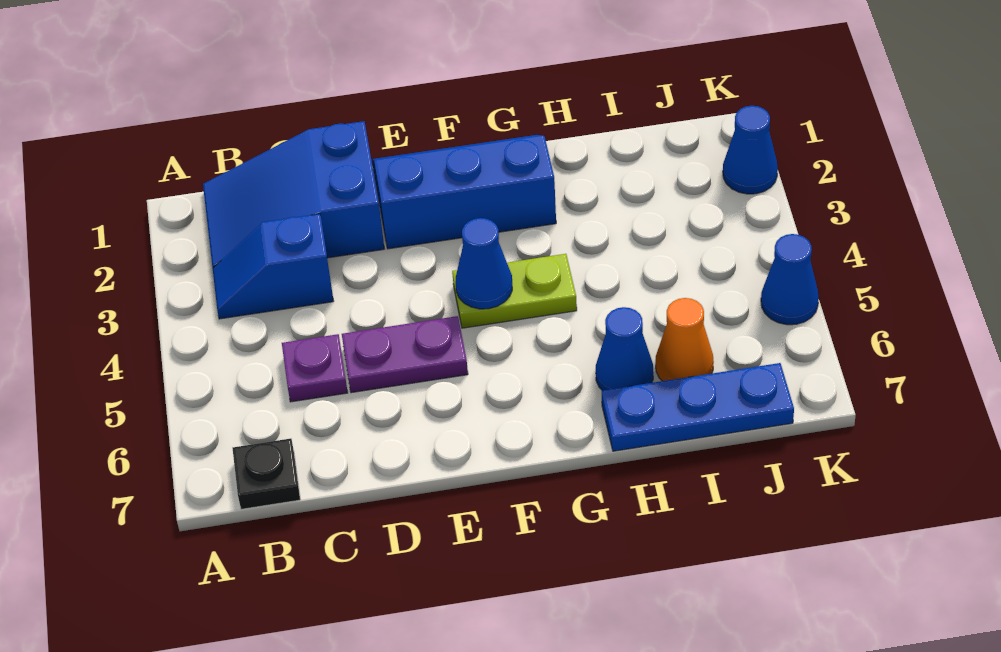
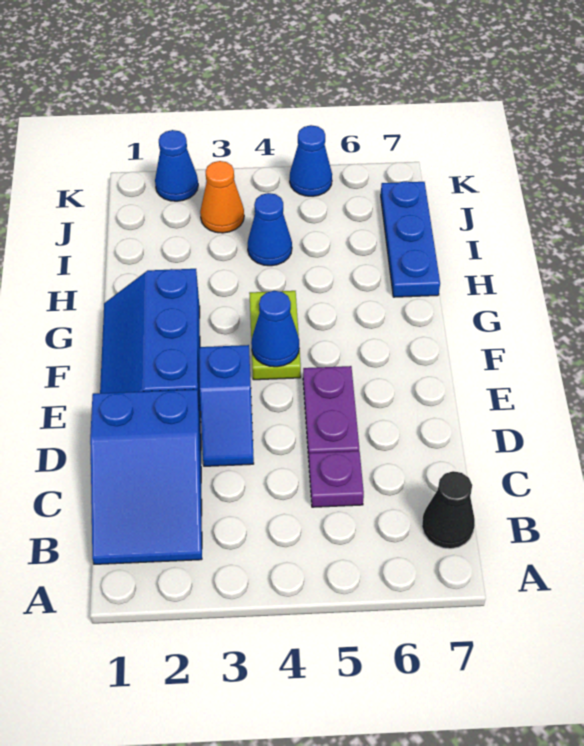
blue 1x2 slope [213,214,333,319] -> blue 1x2 slope moved to [199,345,254,466]
black 1x1 plate [233,439,300,509] -> black 1x1 cone [422,471,475,549]
blue 1x1 cone [596,307,653,390] -> blue 1x1 cone moved to [248,193,292,266]
orange 1x1 cone [656,298,714,381] -> orange 1x1 cone moved to [200,161,244,233]

